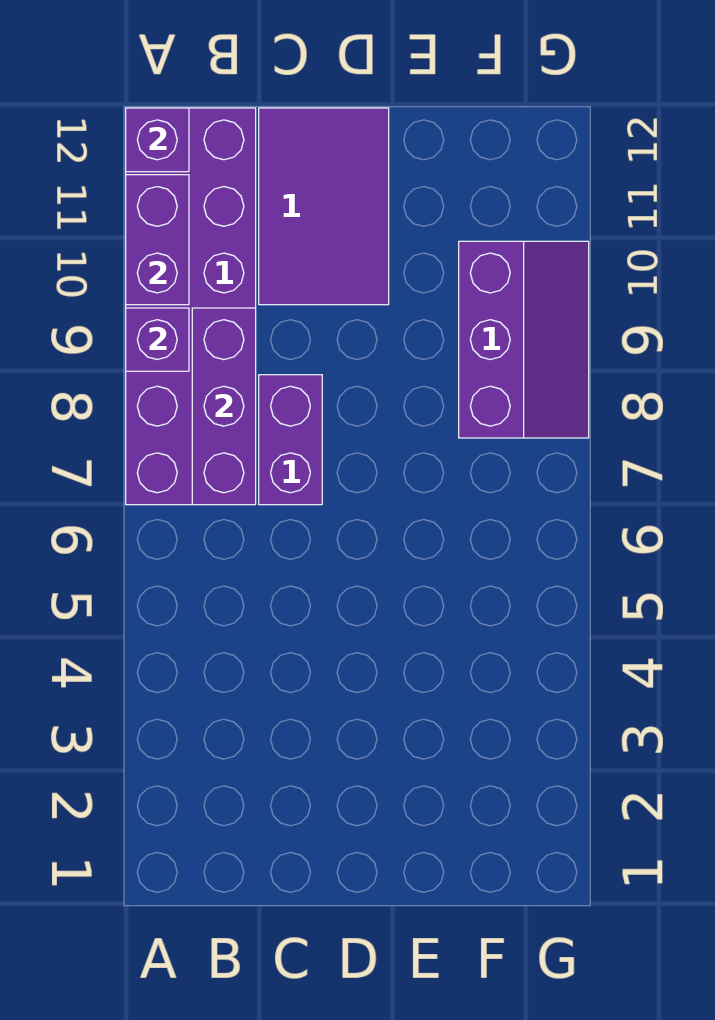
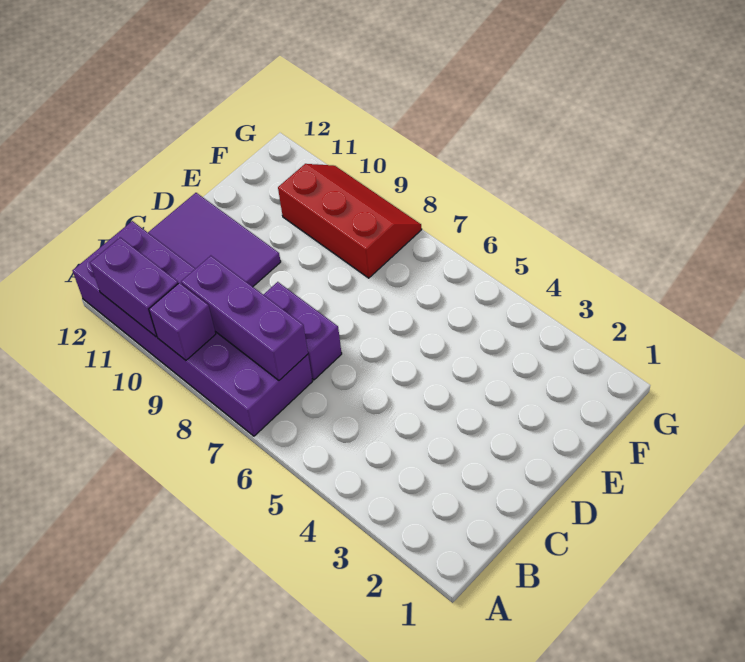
purple 1x1 brick [126,108,189,172] -> none
purple 2x3 slope [459,241,589,438] -> red 2x3 slope [278,164,422,278]

